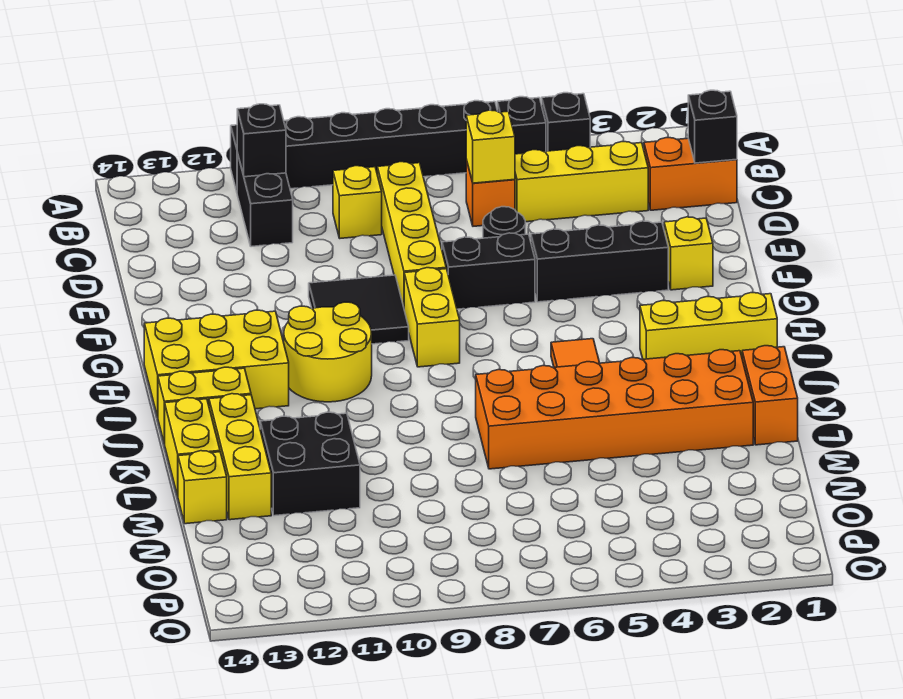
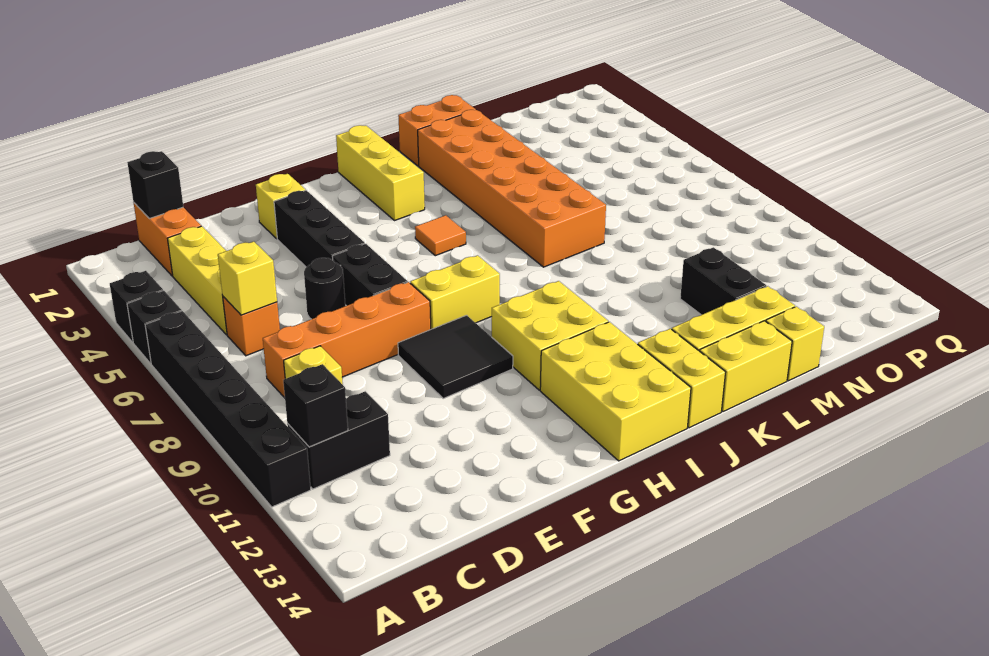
yellow 1x4 brick [377,162,446,307] -> orange 1x4 brick [263,282,431,398]
yellow 2x2 round brick [283,302,372,402] -> yellow 2x2 brick [492,281,608,390]
black 2x2 brick [260,412,360,516] -> black 1x2 brick [680,247,766,315]

